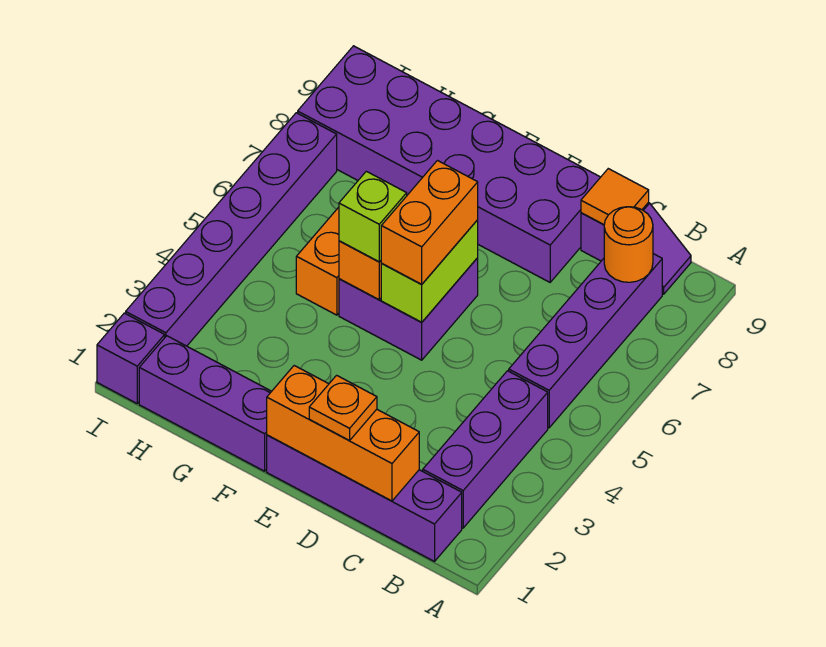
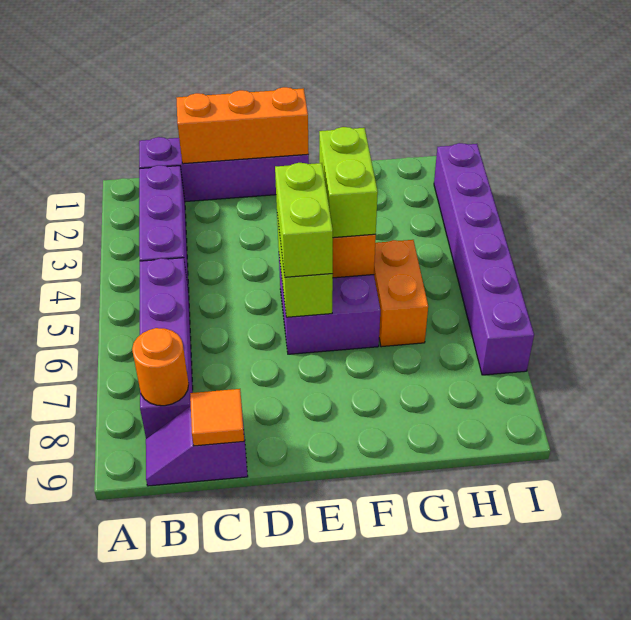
orange 1x1 plate [309,375,377,440] -> none
purple 2x6 brick [298,46,600,282] -> none
orange 1x2 brick [381,161,478,284] -> lime 1x2 brick [275,163,333,277]
purple 1x3 brick [139,336,272,471] -> none
lime 1x1 brick [339,171,407,262] -> lime 1x2 brick [319,127,378,238]
purple 1x1 brick [97,313,165,403] -> none

